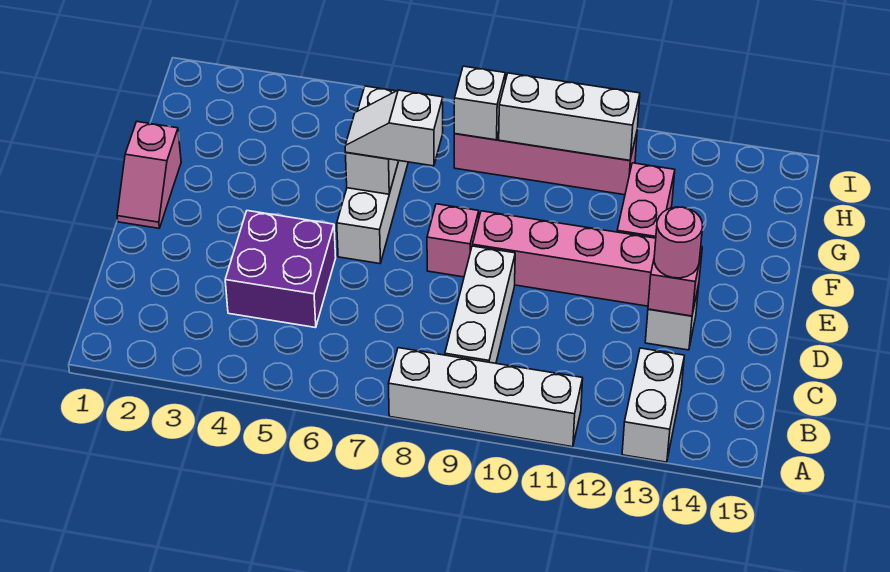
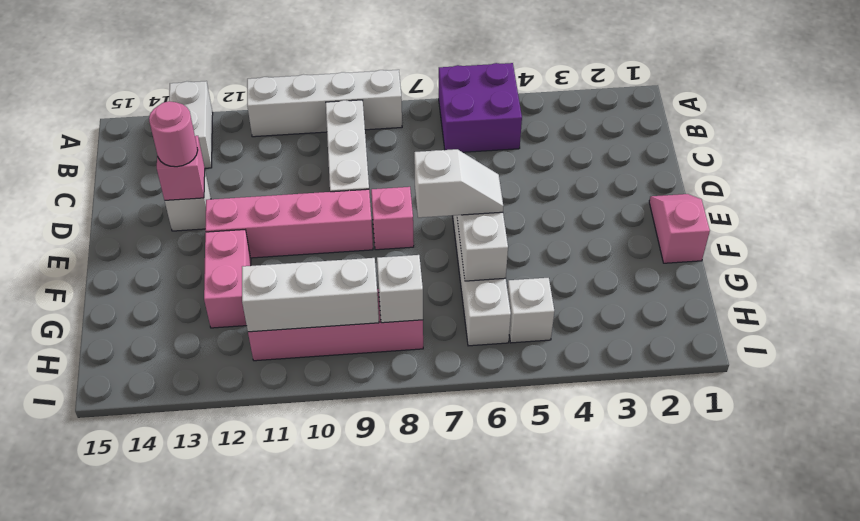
purple 2x2 brick [225,211,336,328] -> purple 2x2 brick moved to [439,63,522,152]
none -> white 1x1 brick [507,278,554,343]

